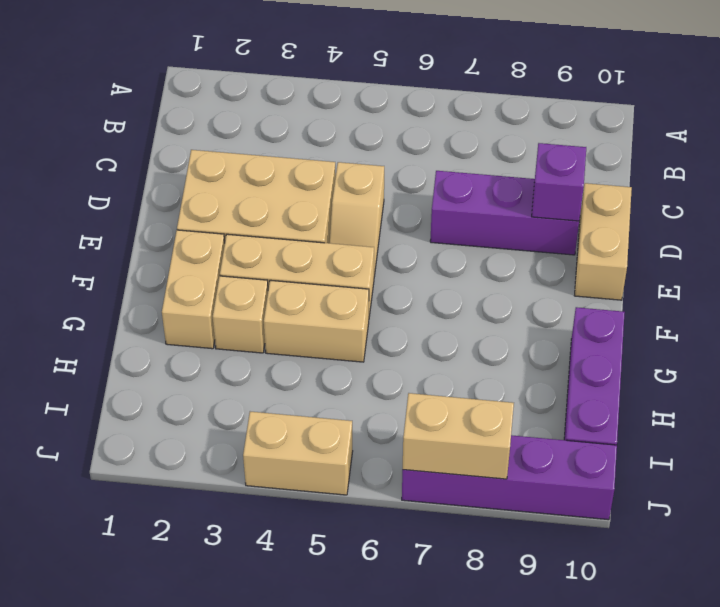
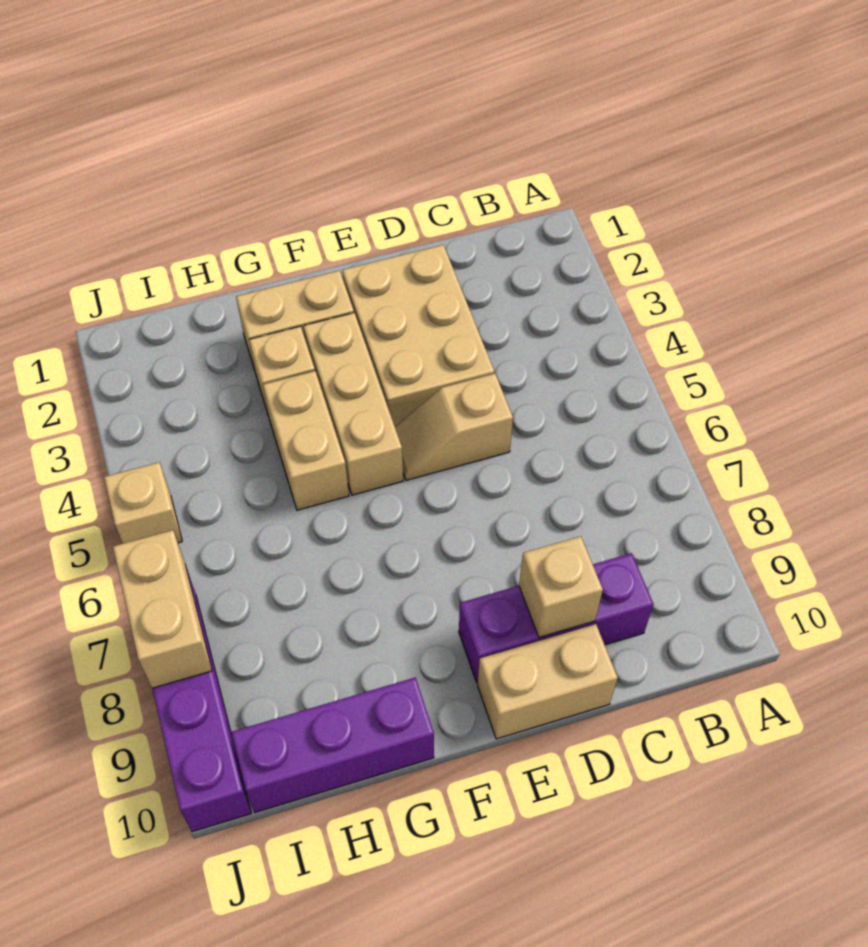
purple 1x3 brick [430,171,579,255] -> purple 1x3 brick turned to [459,553,653,683]
purple 1x1 brick [532,143,586,221] -> tan 1x1 brick [519,536,603,638]
tan 1x2 brick [243,412,353,495] -> tan 1x1 brick [104,462,182,543]

